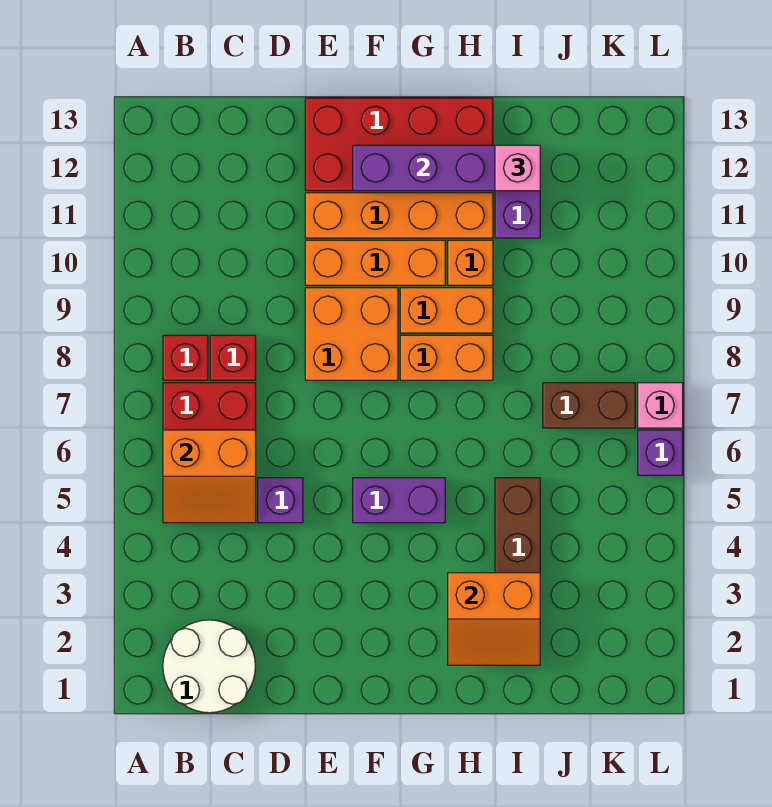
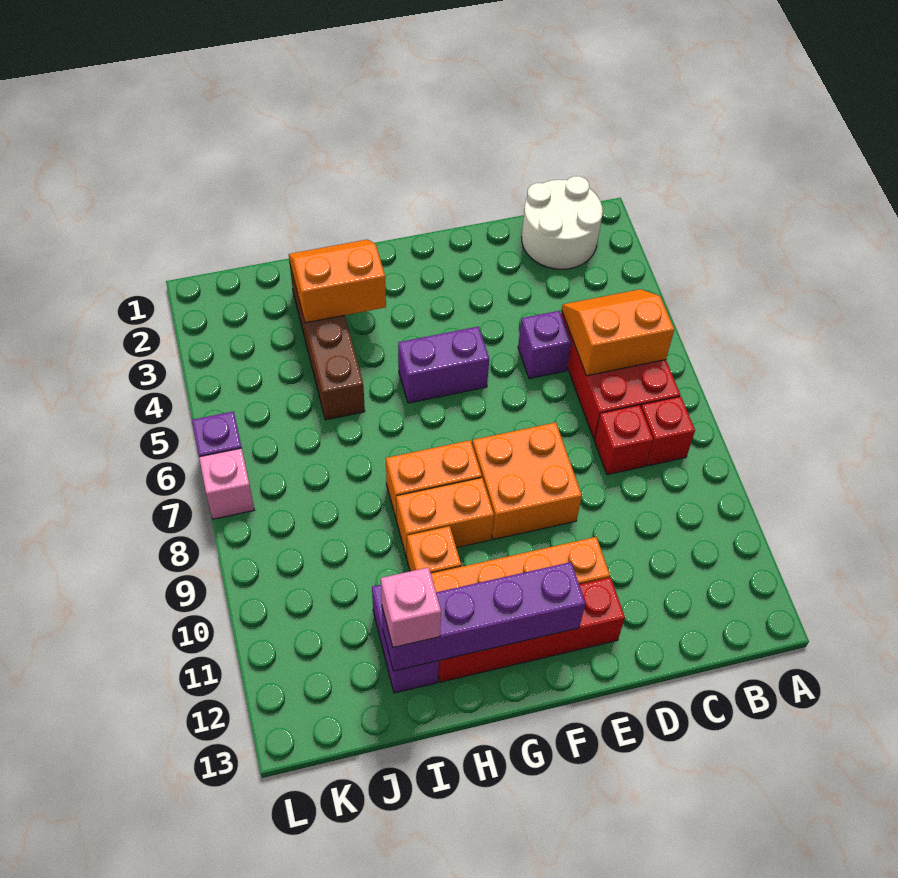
orange 1x3 brick [305,240,445,285] -> none
red 2x4 brick [305,98,493,191] -> red 1x4 brick [438,577,625,682]
brown 1x2 brick [543,383,635,428] -> none

